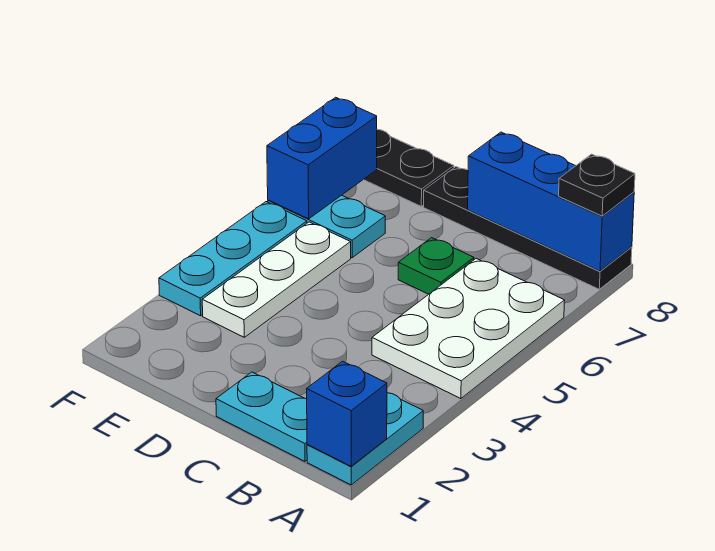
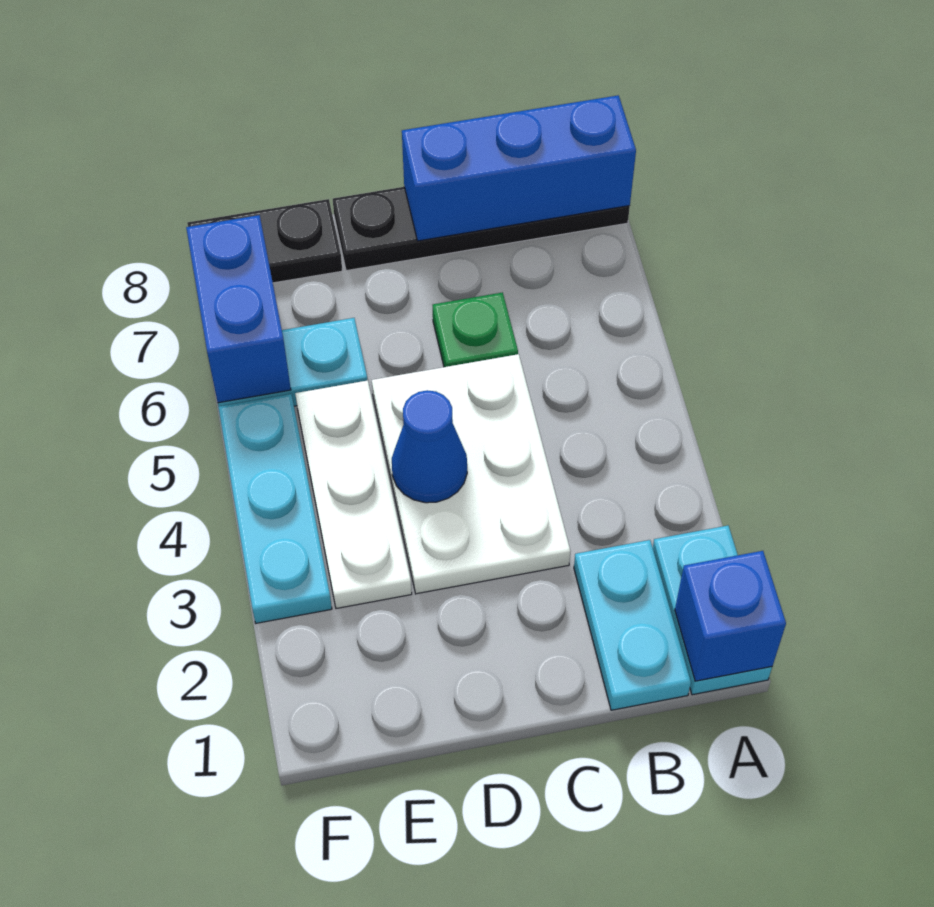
white 2x3 plate [372,259,565,399] -> white 2x3 plate moved to [372,354,570,594]
black 1x1 plate [559,154,635,216] -> none
cyan 1x2 plate [216,372,307,461] -> cyan 1x2 plate turned to [574,540,691,710]
none -> blue 1x1 cone [392,390,467,503]

